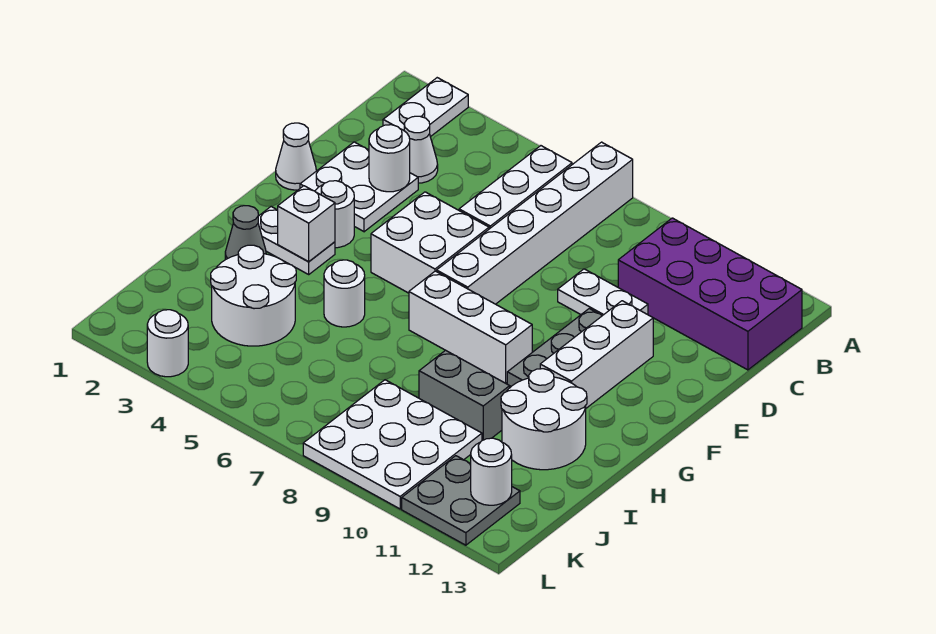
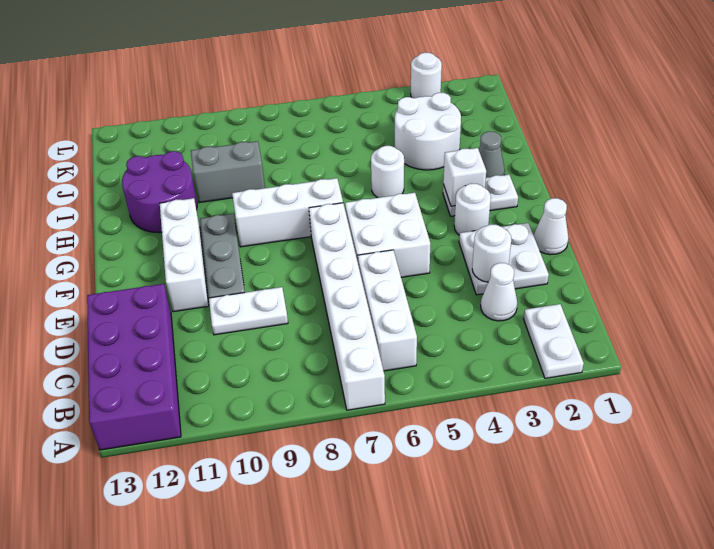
purple 2x4 brick [618,218,802,370] -> purple 2x4 brick turned to [87,284,181,450]
white 2x2 round brick [501,369,587,470] -> purple 2x2 round brick [122,151,197,233]
white 3x3 plate [303,380,482,509] -> none
grey 2x2 plate [402,456,520,545] -> none
white 1x1 round brick [471,438,512,505] -> none

